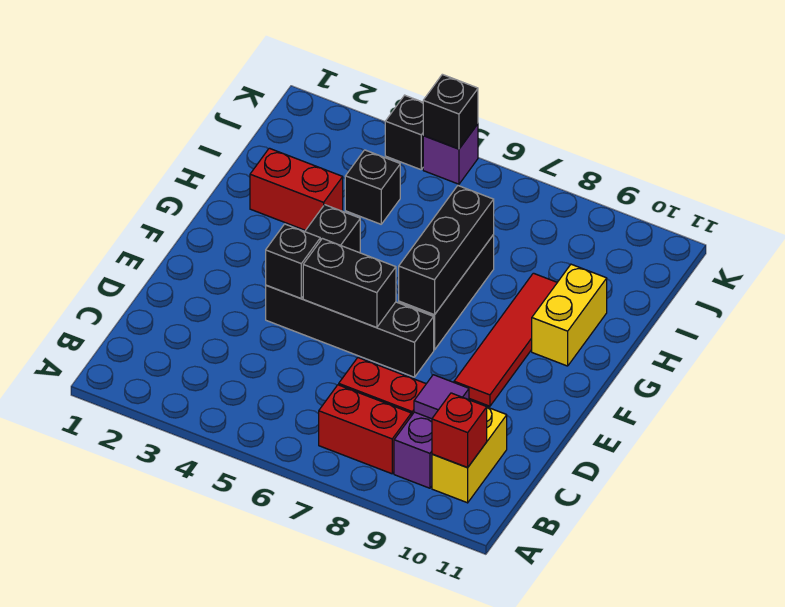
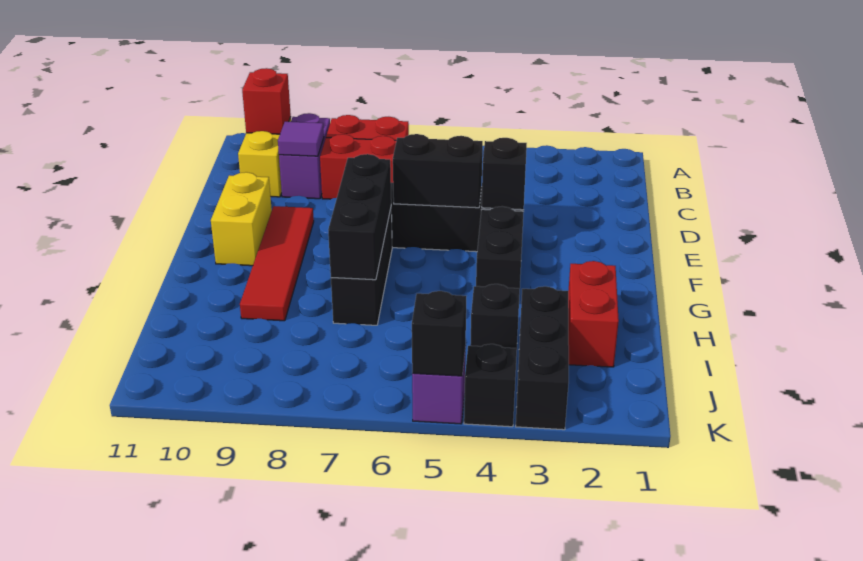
yellow 1x2 brick [532,264,607,366] -> yellow 1x2 brick moved to [211,172,272,266]
red 1x2 brick [250,148,343,230] -> red 1x2 brick turned to [568,261,619,367]
none -> black 1x3 brick [516,286,569,430]

